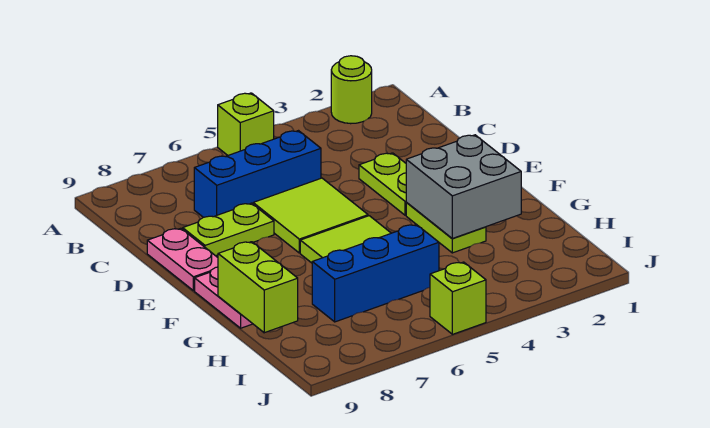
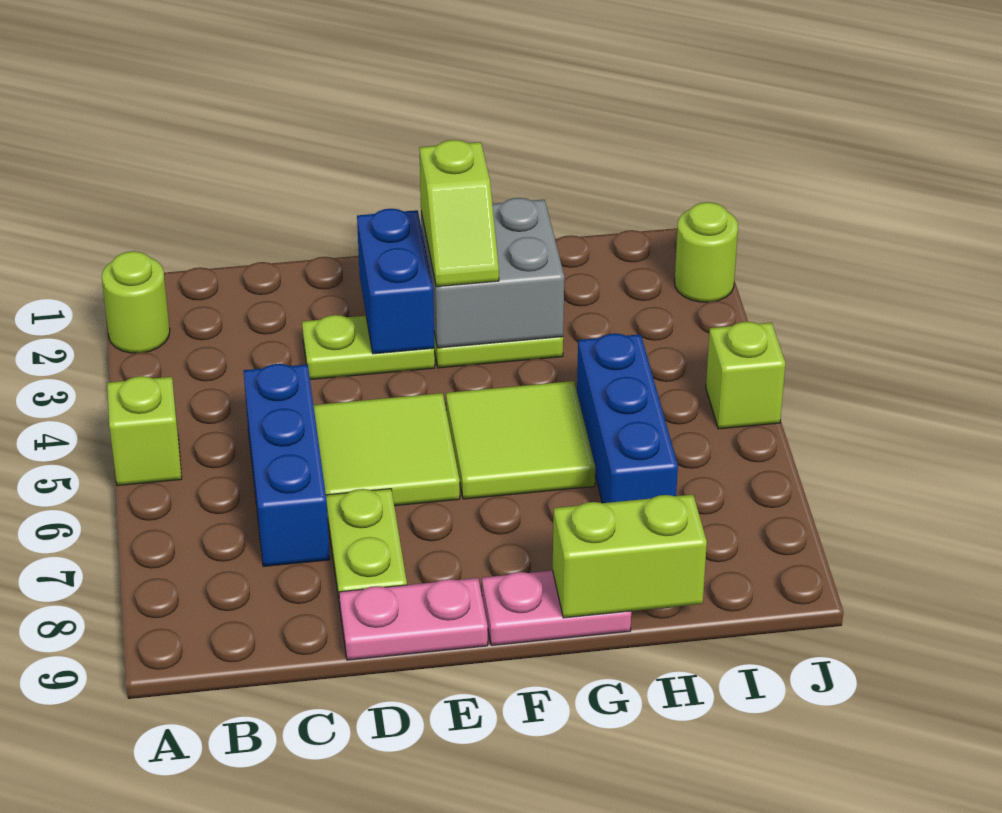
none -> blue 1x2 brick [357,209,434,354]
none -> lime 1x2 slope [419,140,499,287]
none -> lime 1x1 round brick [675,202,738,302]

